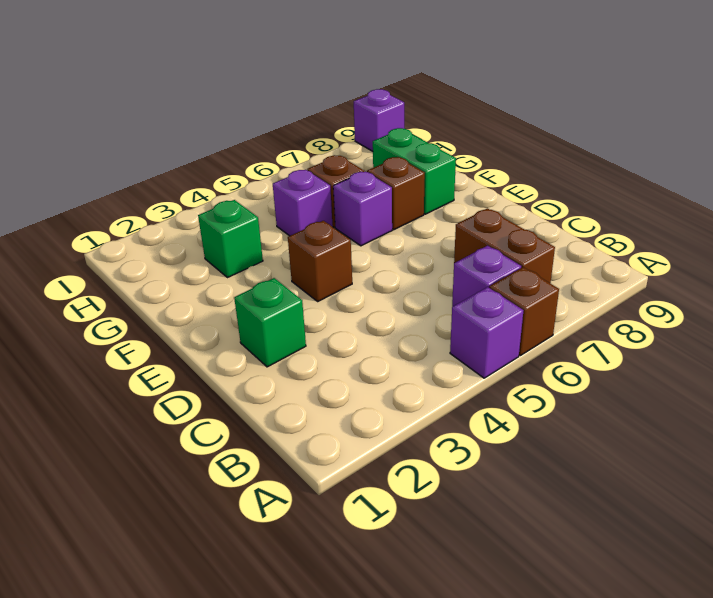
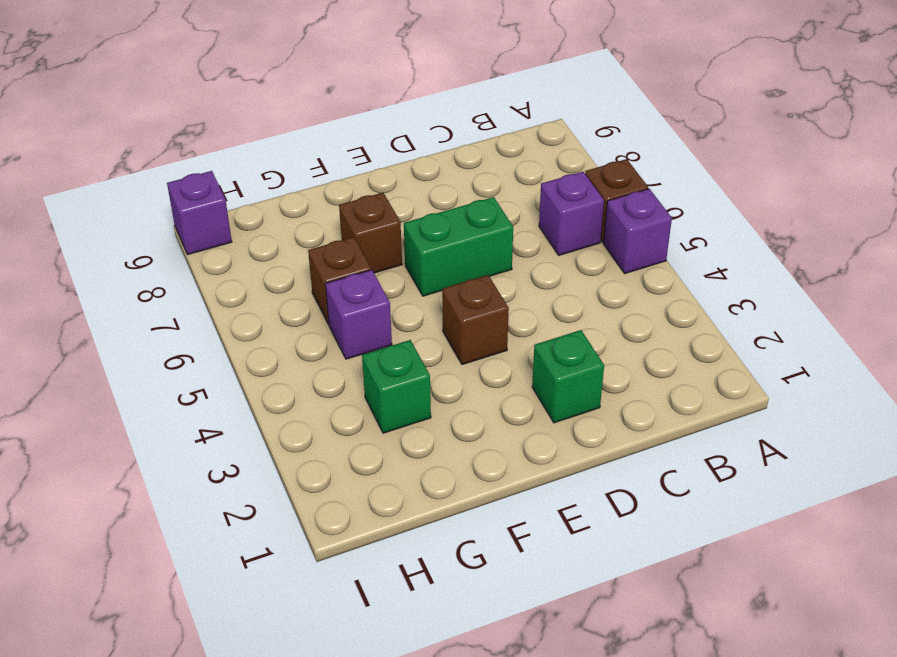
brown 1x2 brick [454,208,555,283] -> none
purple 1x1 brick [333,171,392,246] -> none
green 1x2 brick [373,128,456,214] -> green 1x2 brick moved to [404,197,513,296]

